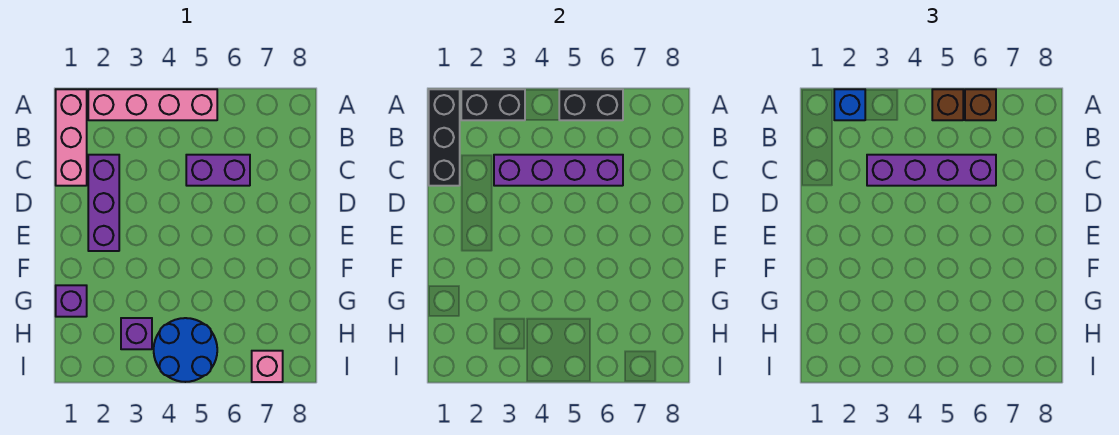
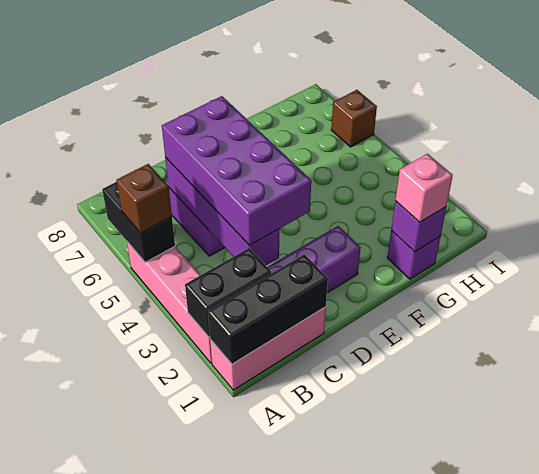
black 1x2 brick [461,89,525,120] -> black 1x2 brick turned to [185,248,271,337]
blue 1x1 brick [834,89,865,120] -> none
brown 1x1 brick [965,89,996,120] -> brown 1x1 brick moved to [331,90,377,147]
purple 1x4 brick [867,155,996,186] -> purple 2x4 brick [162,96,311,246]
purple 1x1 brick [121,318,152,349] -> purple 1x1 brick moved to [391,201,446,252]
blue 2x2 round brick [154,318,217,382] -> none
pink 1x1 brick [252,351,283,382] -> pink 1x1 brick moved to [395,154,453,222]

